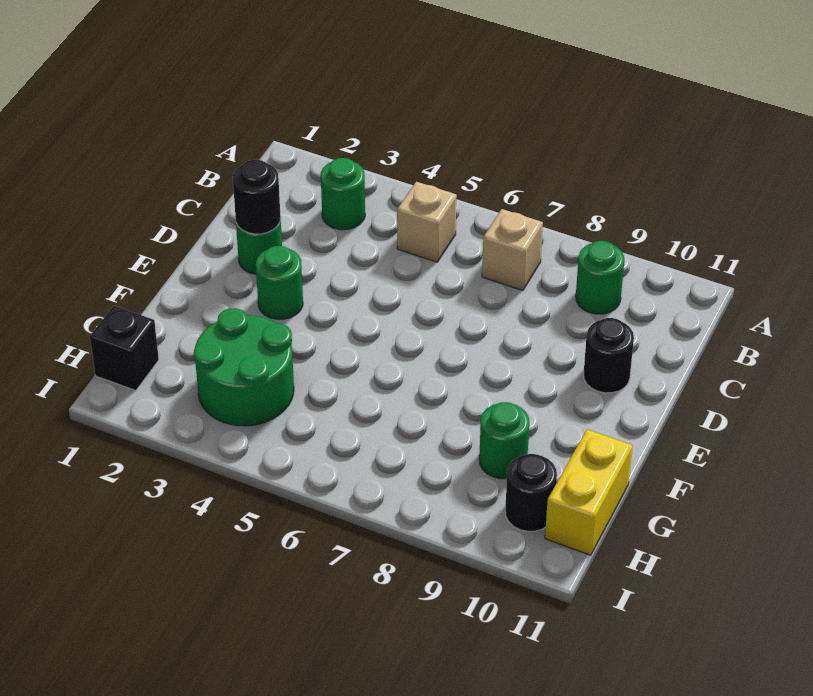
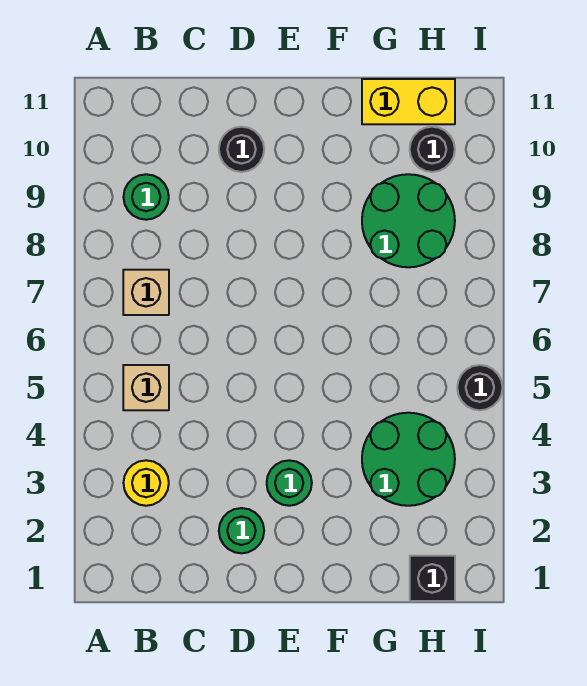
green 1x1 round brick [321,158,365,230] -> yellow 1x1 round brick [124,460,169,506]
black 1x1 round brick [233,160,280,234] -> black 1x1 round brick moved to [457,365,503,410]
green 1x1 round brick [479,402,529,479] -> green 2x2 round brick [362,174,455,267]

